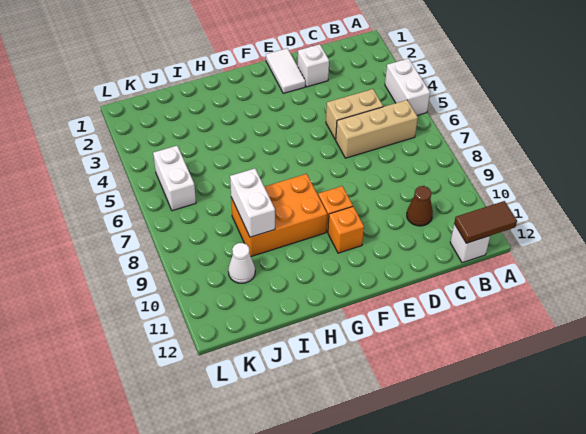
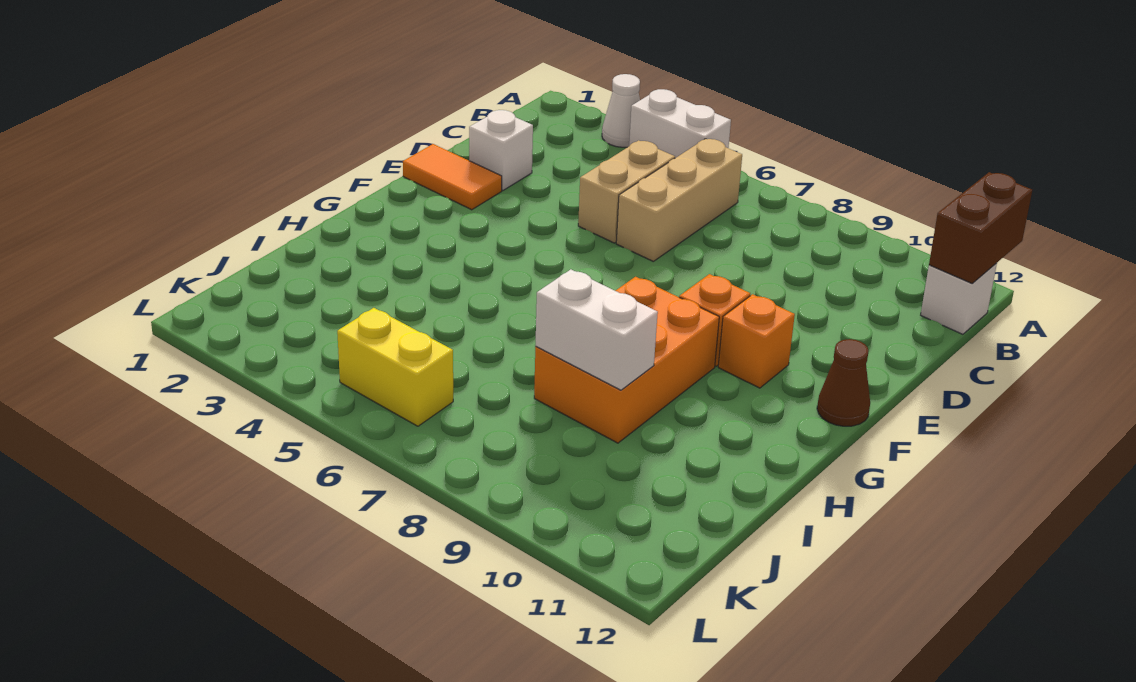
brown 1x2 tile [454,201,517,243] -> brown 1x2 brick [929,172,1032,284]
brown 1x1 cone [407,186,433,226] -> brown 1x1 cone moved to [817,339,870,426]
white 1x2 tile [266,48,305,93] -> orange 1x2 tile [403,144,502,210]
white 1x1 cone [228,243,255,283] -> white 1x1 cone moved to [602,74,640,147]
white 1x2 brick [153,146,196,211] -> yellow 1x2 brick [337,308,453,426]

